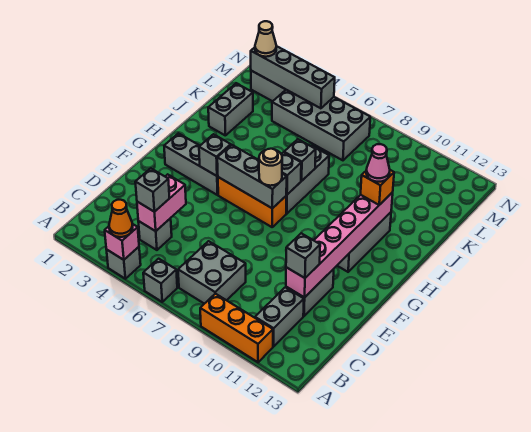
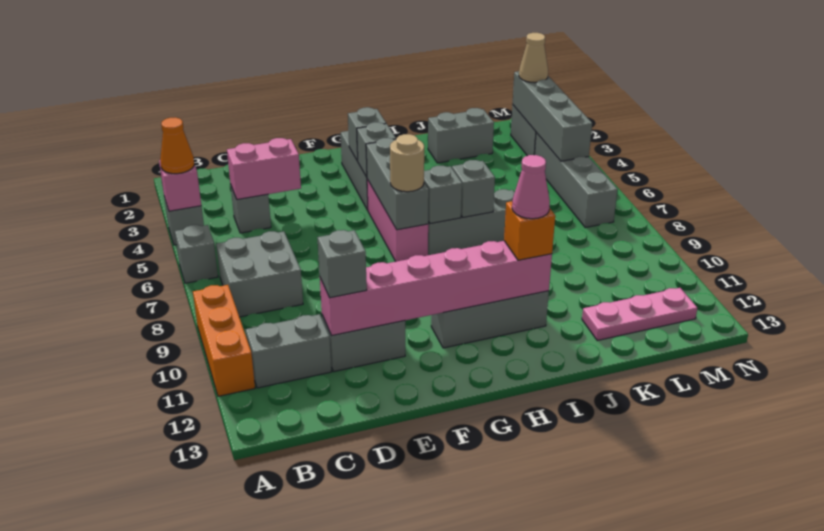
grey 1x1 brick [135,168,169,212] -> grey 1x1 brick moved to [348,107,386,161]
orange 1x3 brick [218,177,286,227] -> pink 1x3 brick [367,179,428,262]
none -> pink 1x3 plate [582,288,697,341]
grey 2x4 brick [272,90,370,160] -> grey 1x4 brick [534,133,618,227]

